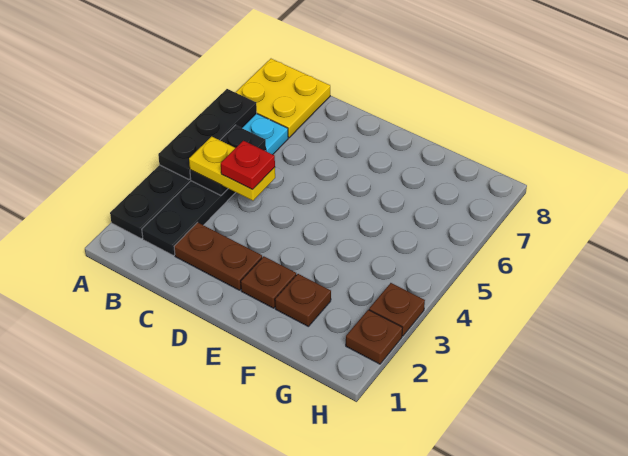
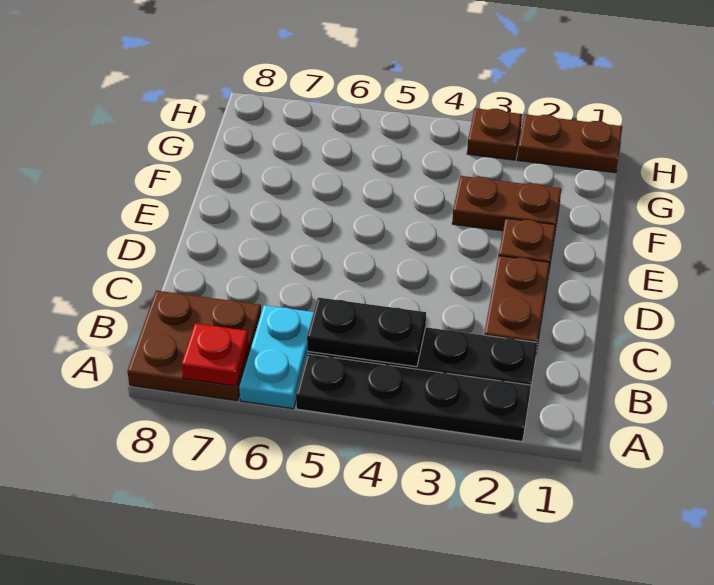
black 1x3 plate [158,89,257,179] -> none
yellow 2x2 plate [235,59,330,138] -> brown 2x2 plate [127,291,261,401]
yellow 1x2 plate [189,136,275,201] -> none
red 1x1 plate [221,141,275,190] -> red 1x1 plate moved to [182,323,249,386]
brown 1x1 plate [275,274,331,326] -> brown 1x2 plate [452,176,561,231]
brown 1x1 plate [346,310,402,364] -> brown 1x2 plate [517,114,622,173]

